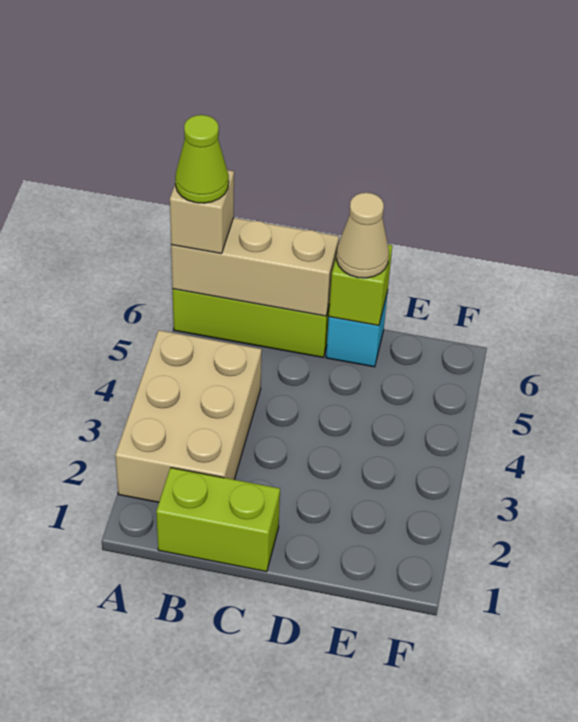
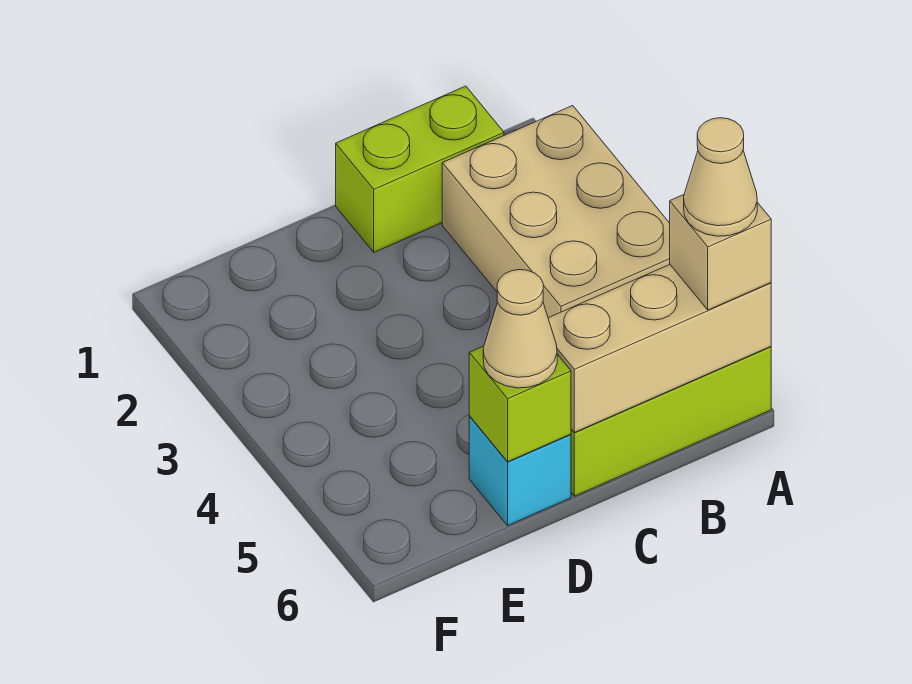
lime 1x1 cone [175,115,229,203] -> tan 1x1 cone [684,118,757,236]

